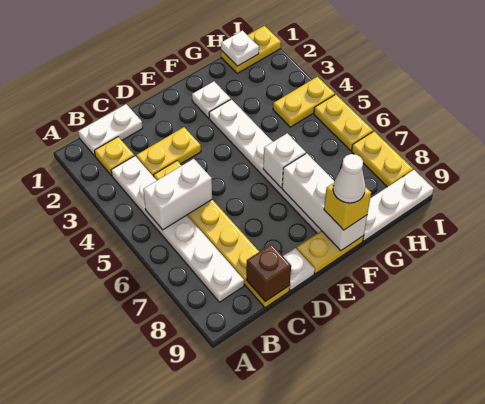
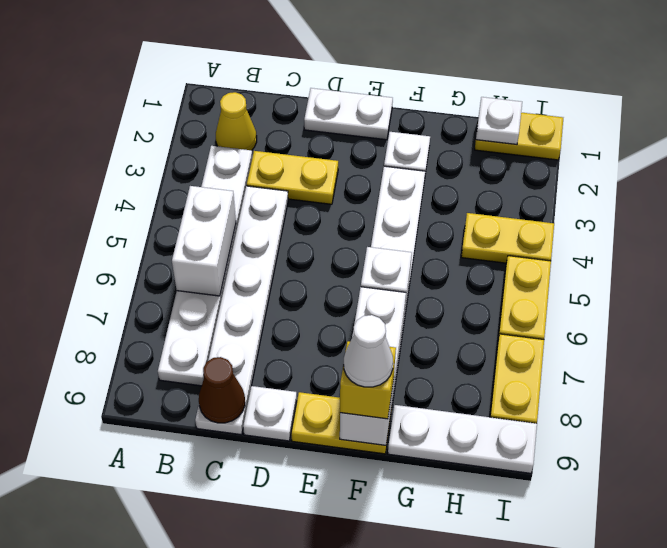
white 1x2 plate [78,104,143,156] -> white 1x2 plate moved to [304,88,393,140]
yellow 1x1 plate [95,137,134,175] -> yellow 1x1 cone [216,92,257,150]
white 1x2 brick [143,159,212,230] -> white 1x2 brick turned to [172,186,236,296]
yellow 1x6 plate [154,161,290,308] -> white 1x6 plate [195,186,288,435]
brown 1x1 brick [246,244,291,302] -> brown 1x1 cone [199,357,245,423]

